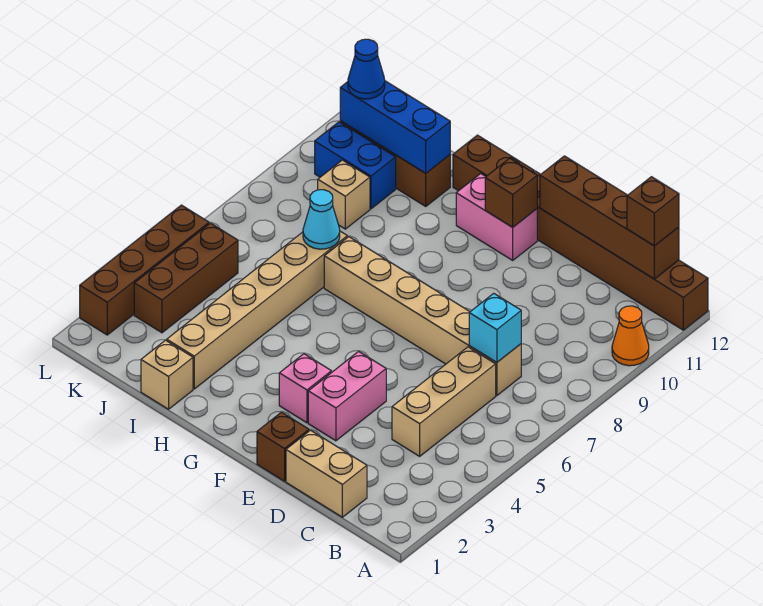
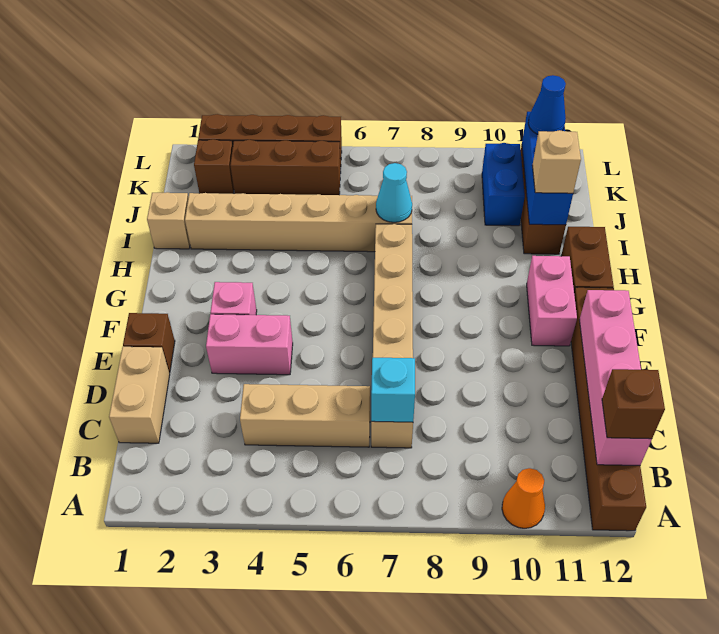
brown 1x4 brick [540,156,679,279] -> pink 1x4 brick [579,290,652,465]
brown 1x1 brick [485,158,537,227] -> brown 1x1 brick moved to [194,139,234,194]
tan 1x1 brick [318,160,370,229] -> tan 1x1 brick moved to [532,130,581,193]

